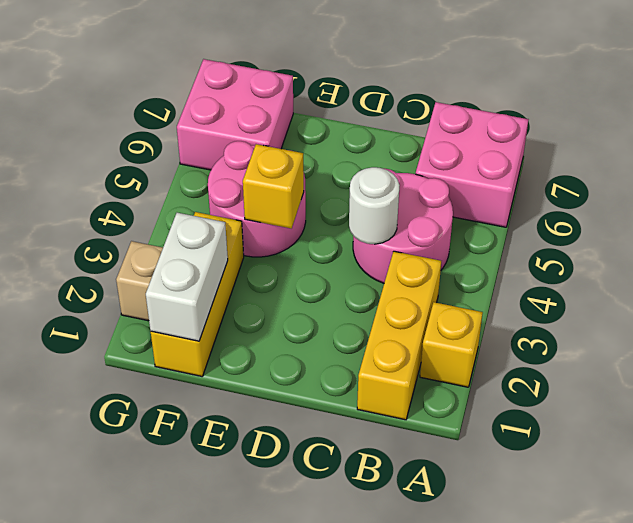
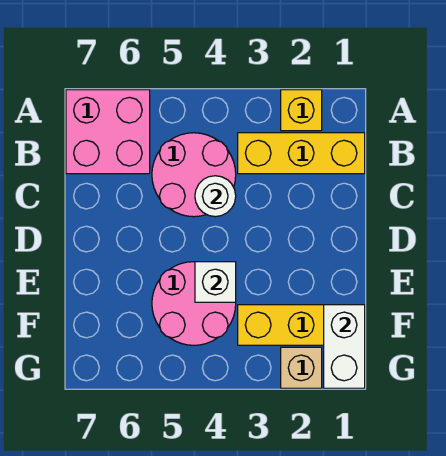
yellow 1x1 brick [243,144,304,228] -> white 1x1 brick [195,262,236,302]
white 1x2 brick [146,213,228,341] -> white 1x2 brick turned to [324,305,365,388]
pink 2x2 brick [177,59,293,170] -> none

